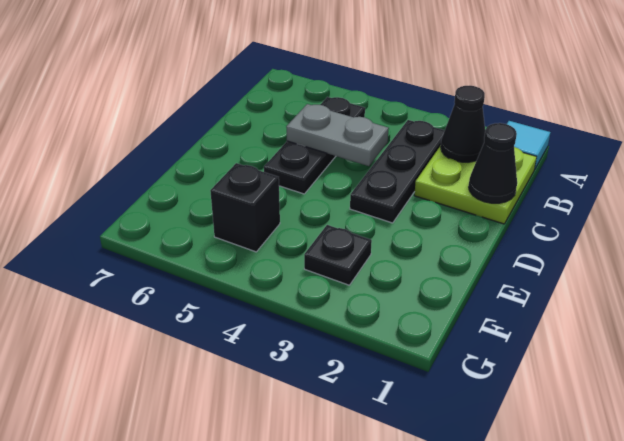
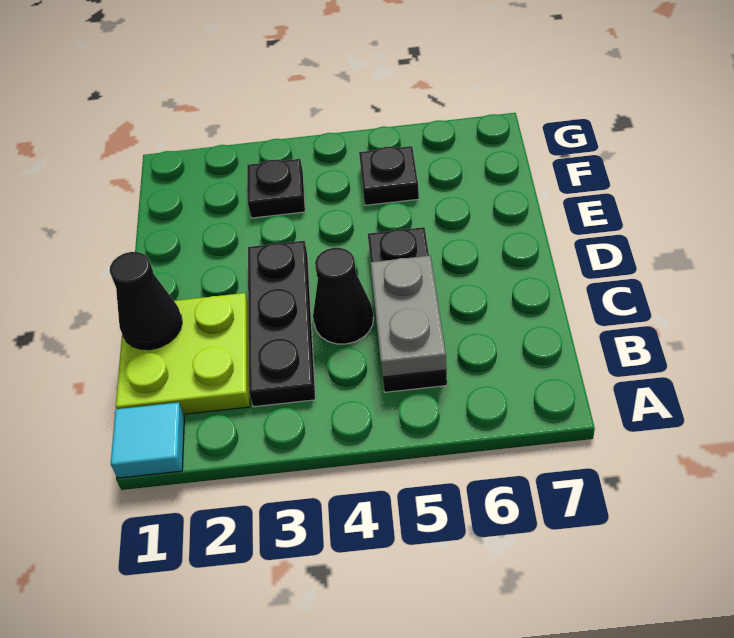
black 1x1 cone [441,86,485,162] -> black 1x1 cone moved to [313,248,374,344]
grey 1x2 plate [286,104,389,166] -> grey 1x2 plate turned to [370,256,446,377]
black 1x1 brick [210,163,280,252] -> black 1x1 plate [359,146,419,205]

